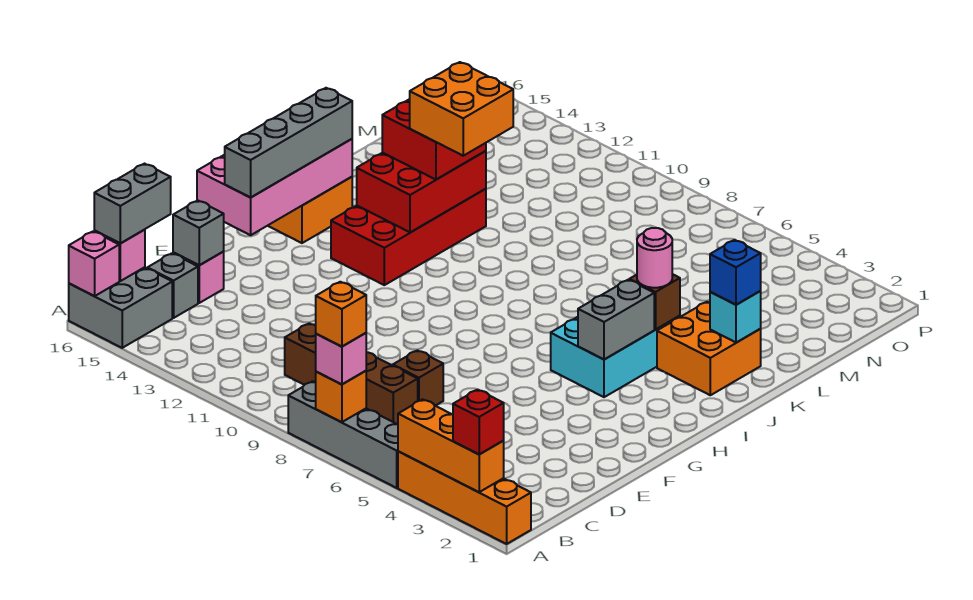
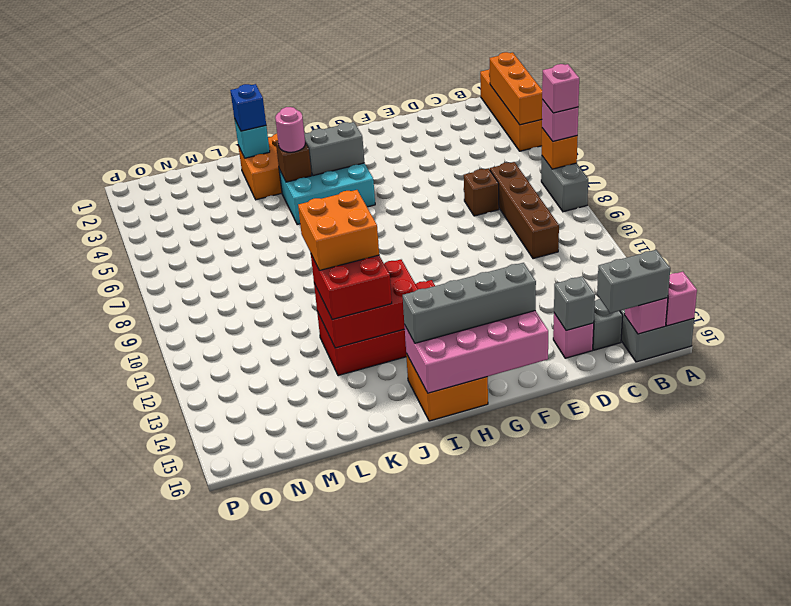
red 1x1 brick [453,390,504,454] -> none
grey 1x4 brick [288,381,398,488] -> grey 1x2 brick [541,156,588,212]
orange 1x1 brick [316,282,366,346] -> pink 1x1 brick [542,64,579,113]

